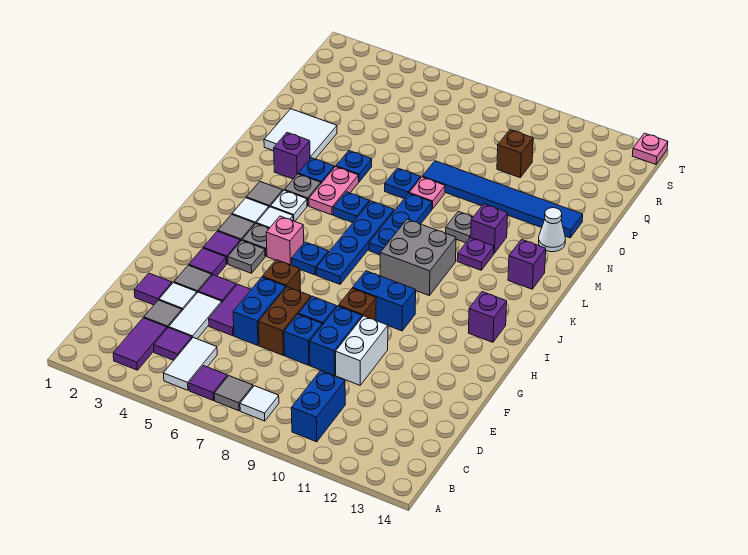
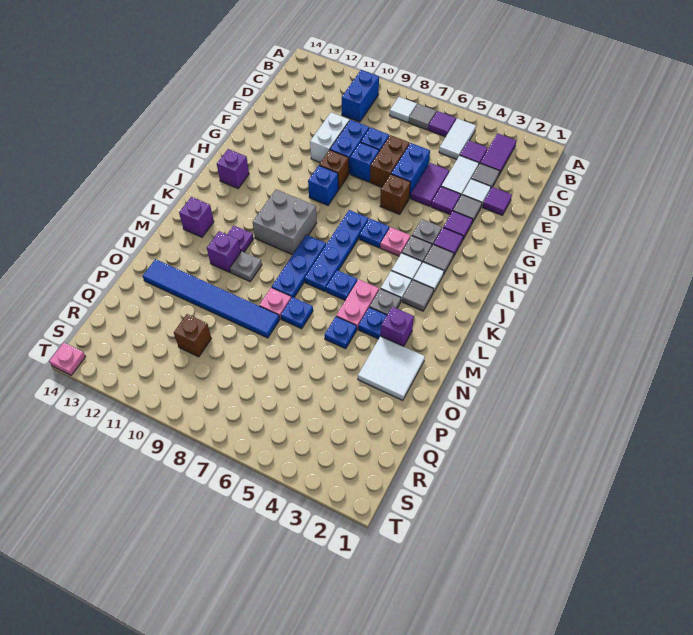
blue 1x2 brick [353,271,416,331] -> blue 1x1 brick [308,166,338,205]
pink 1x1 brick [266,216,304,265] -> pink 1x1 plate [380,227,410,256]
white 1x1 cone [539,208,565,252] -> none

